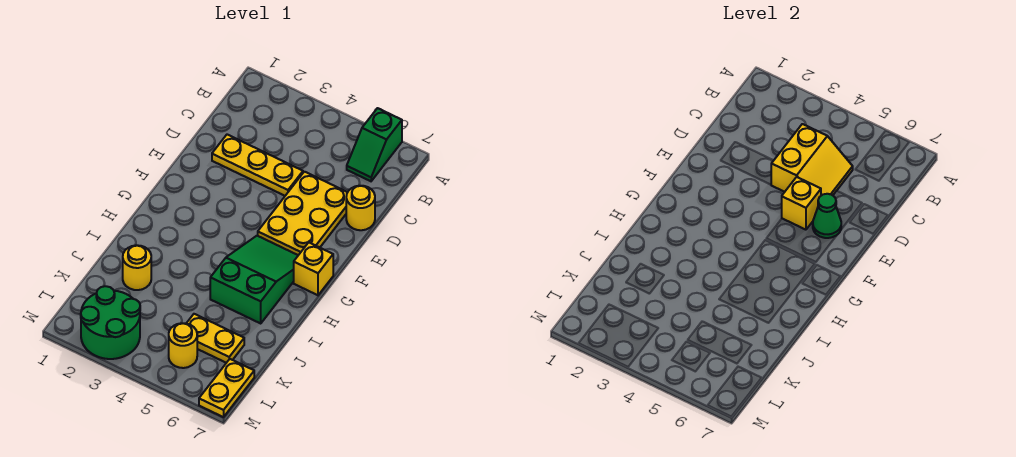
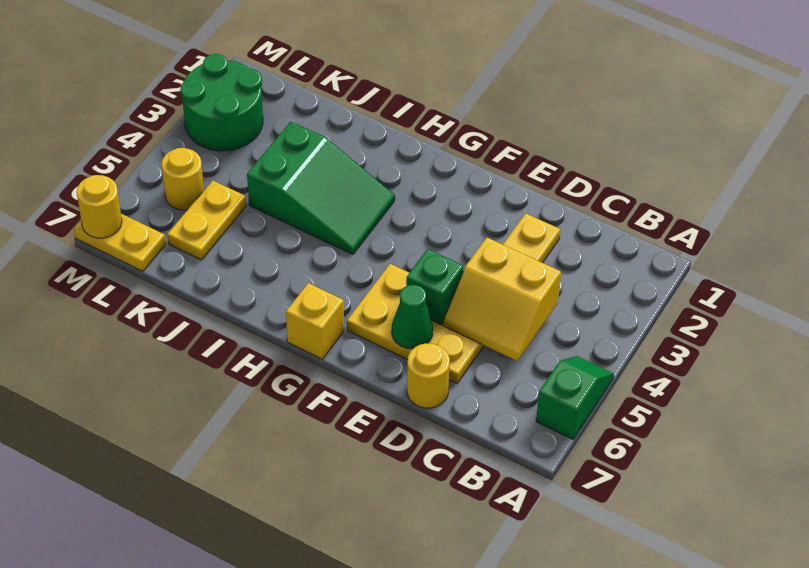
green 1x2 slope [347,108,402,181] -> green 1x2 slope turned to [536,356,614,439]
yellow 1x1 brick [782,177,821,230] -> green 1x1 brick [406,249,463,325]
green 2x3 slope [210,236,298,323] -> green 2x3 slope moved to [247,122,395,254]
yellow 1x1 round brick [123,245,151,290] -> yellow 1x1 round brick moved to [77,175,122,238]

